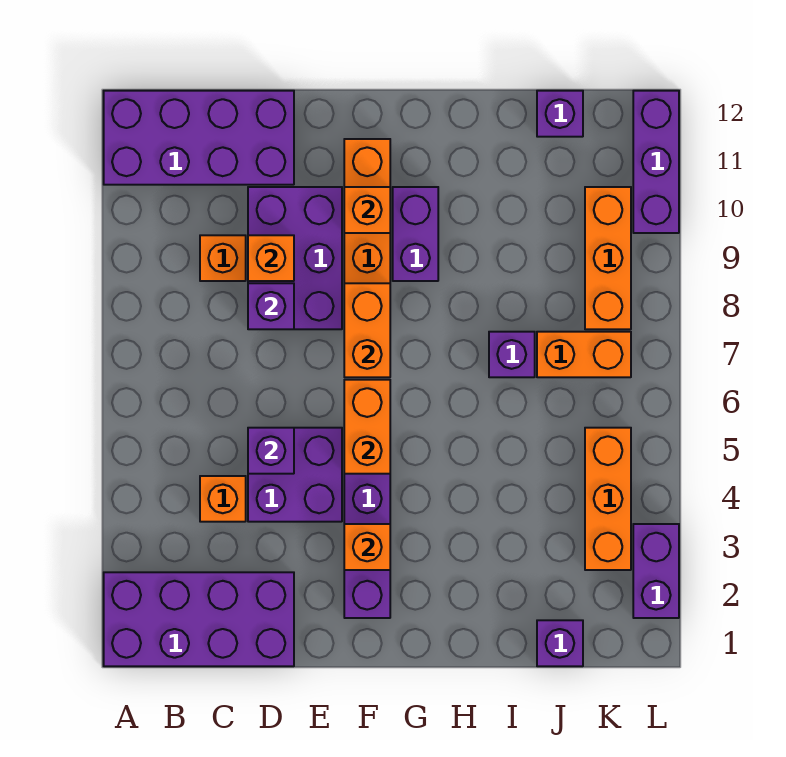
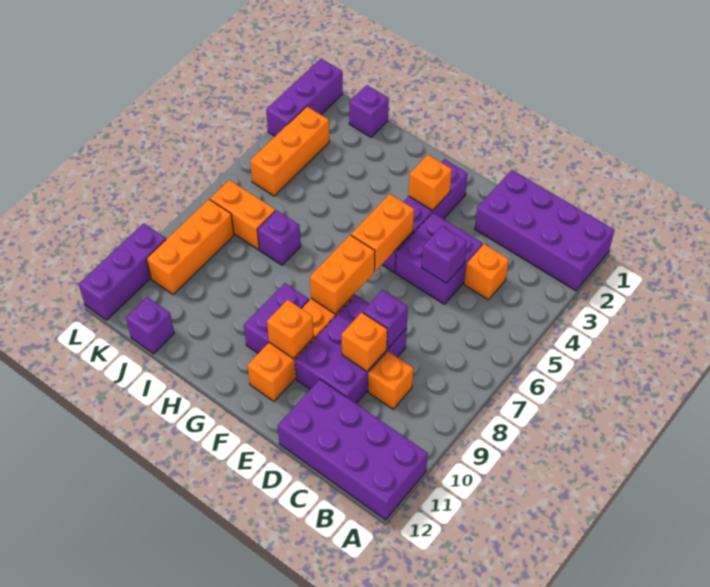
purple 1x2 brick [633,524,679,618] -> purple 1x3 brick [266,59,343,136]

